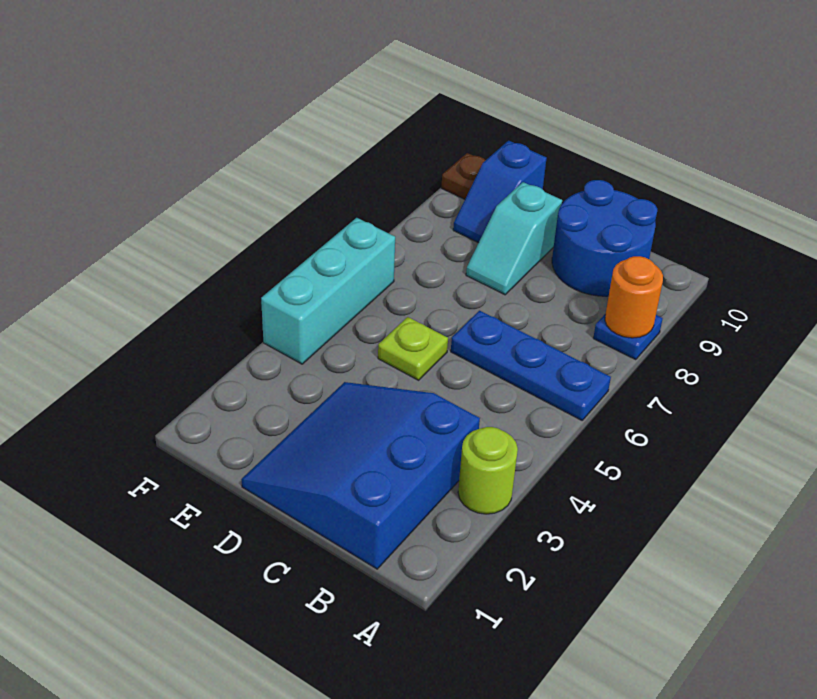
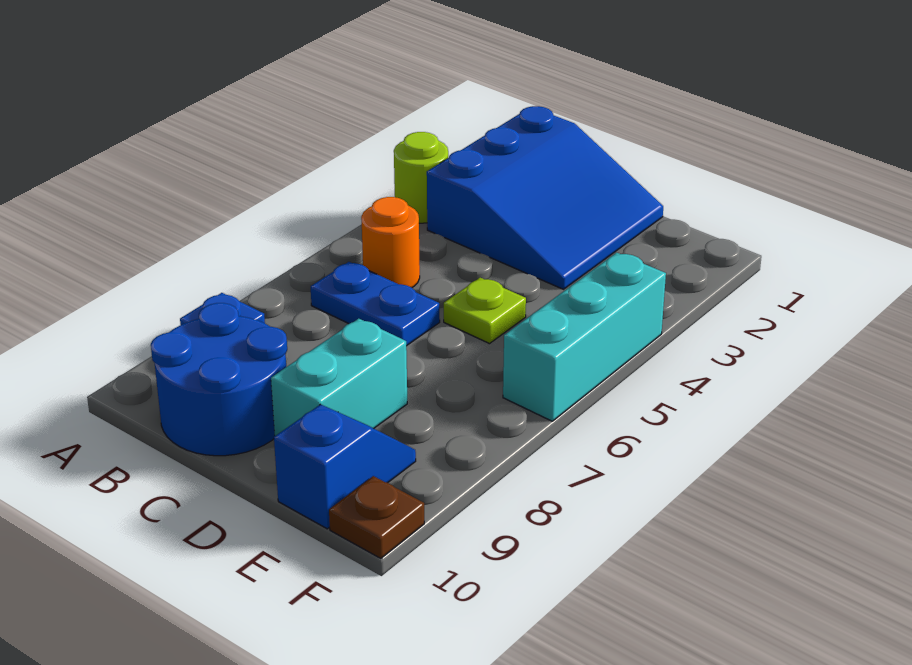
blue 1x3 plate [451,311,611,420] -> blue 1x2 plate [311,262,440,346]
orange 1x1 round brick [605,256,663,338] -> orange 1x1 round brick moved to [361,197,420,288]
cyan 1x2 slope [466,182,562,295] -> cyan 1x2 brick [271,319,407,436]

